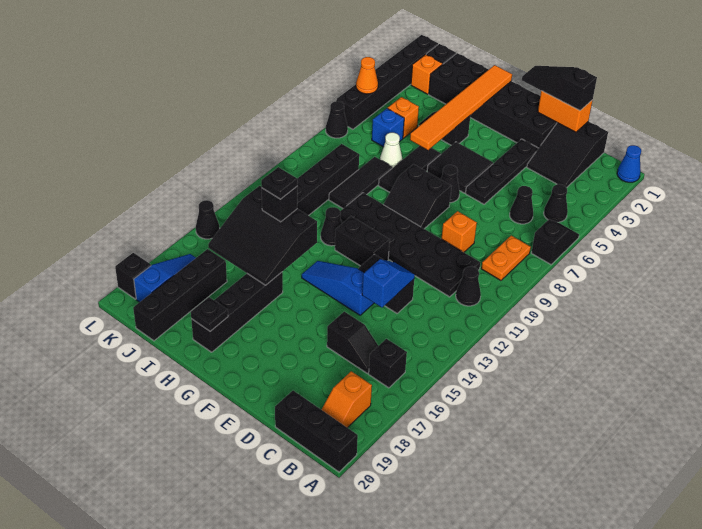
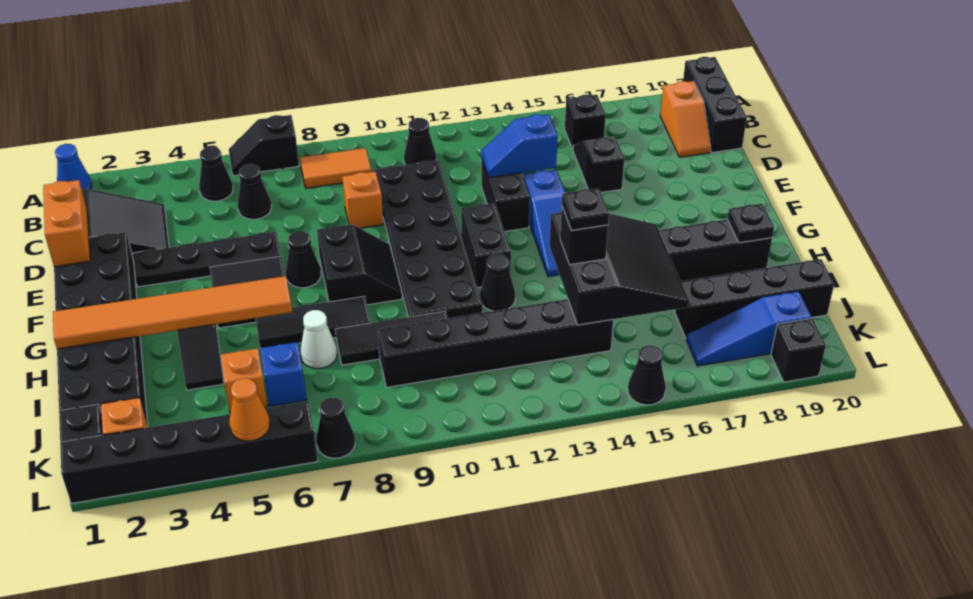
orange 1x2 plate [481,236,531,280] -> orange 1x2 tile [300,148,371,188]
orange 1x2 slope [321,371,372,428] -> orange 1x2 slope turned to [660,81,711,157]
black 1x3 slope [522,66,597,110] -> none

